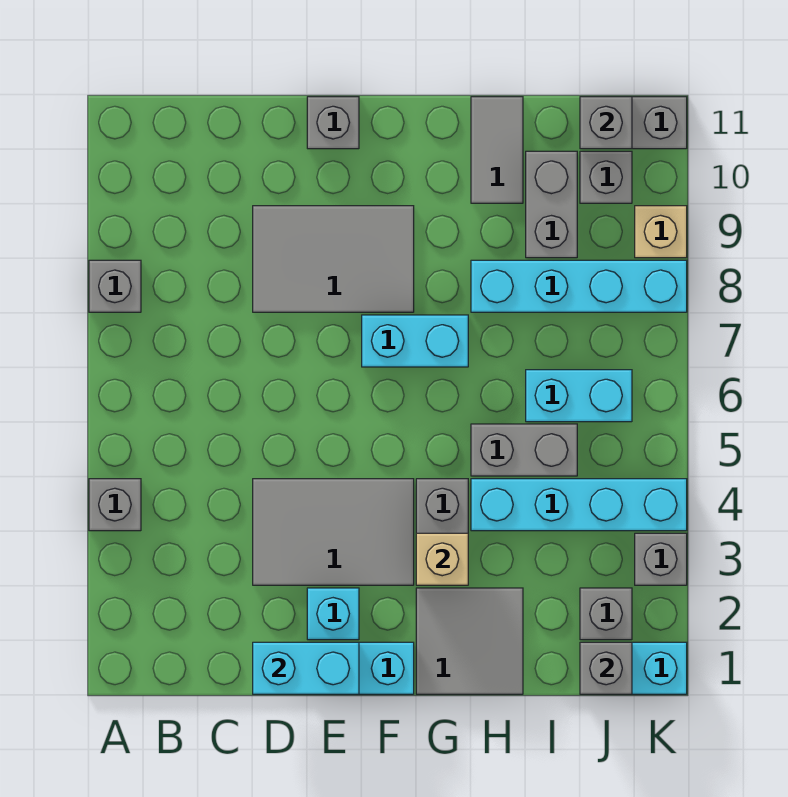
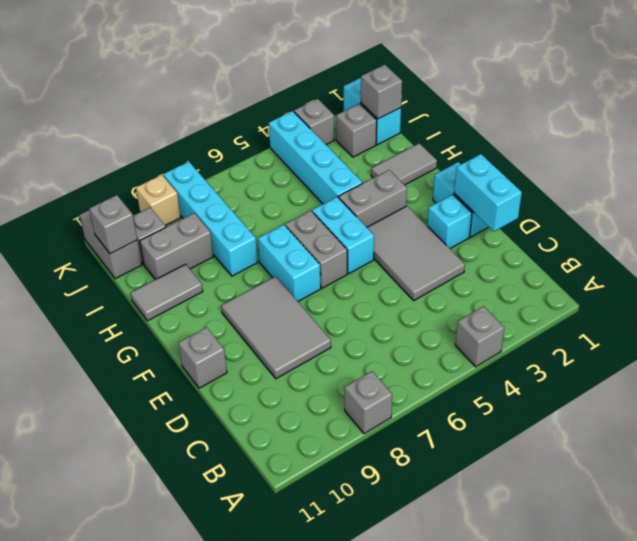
grey 2x2 tile [416,588,523,694] -> grey 1x2 tile [371,143,437,185]
tan 1x1 brick [416,533,468,585] -> none
grey 1x2 brick [471,424,577,476] -> grey 1x2 brick moved to [285,211,347,288]
cyan 1x2 brick [526,370,632,422] -> cyan 1x2 brick moved to [312,197,374,274]

